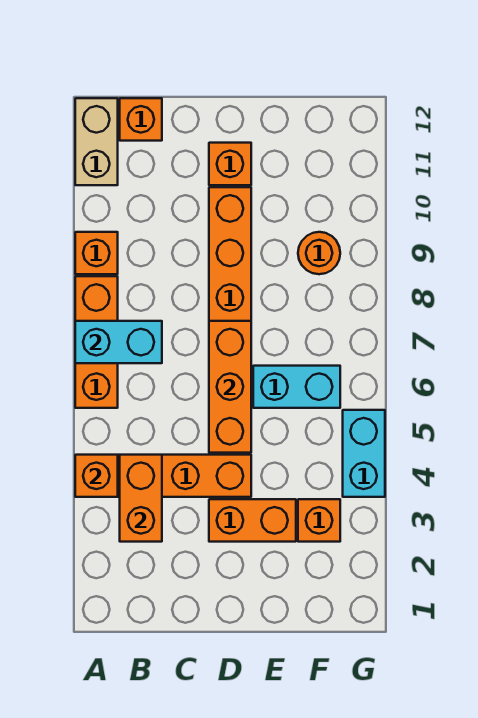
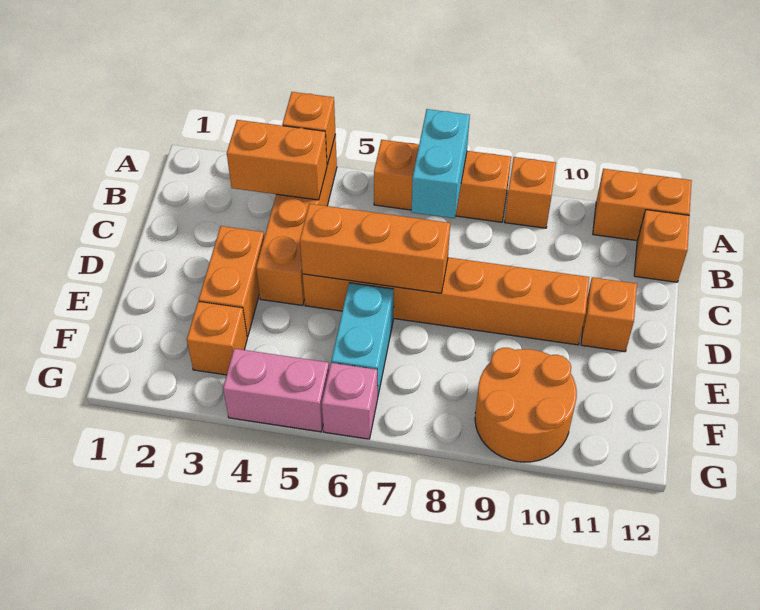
tan 1x2 brick [75,98,118,185] -> orange 1x2 brick [593,169,692,241]
orange 1x1 round brick [298,232,340,274] -> orange 2x2 round brick [475,348,577,462]
cyan 1x2 brick [343,410,385,497] -> pink 1x2 brick [223,349,329,432]
none -> pink 1x1 brick [322,363,378,439]

